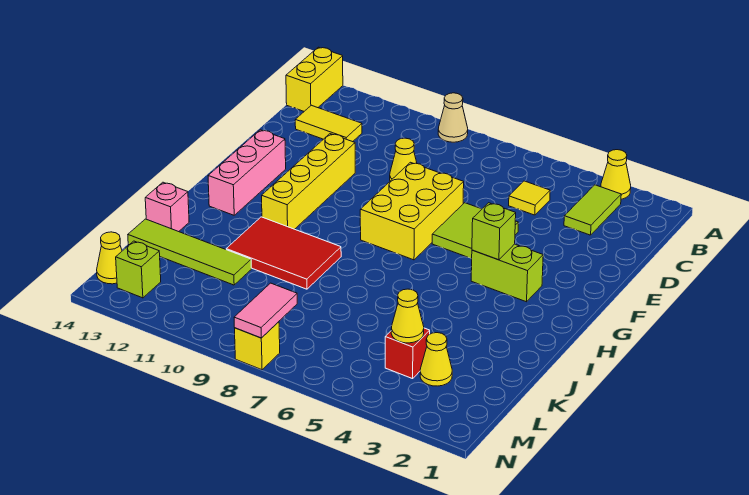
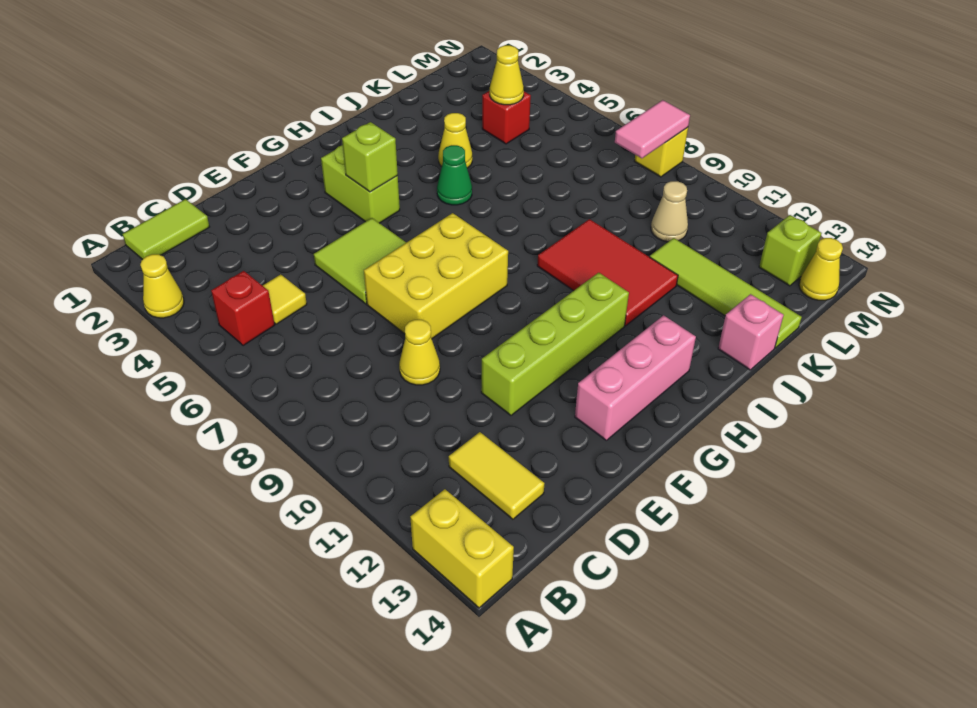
tan 1x1 cone [438,93,468,142] -> tan 1x1 cone moved to [651,181,688,242]
yellow 1x2 brick [286,47,343,111] -> yellow 1x2 brick turned to [410,489,514,608]
lime 1x2 tile [564,185,621,235] -> lime 1x2 tile moved to [123,199,209,260]
none -> red 1x1 brick [211,271,275,346]
yellow 1x4 brick [262,134,355,229] -> lime 1x4 brick [481,273,629,415]
none -> green 1x1 cone [437,145,472,205]
yellow 1x1 cone [420,333,452,386] -> yellow 1x1 cone moved to [438,113,472,168]

